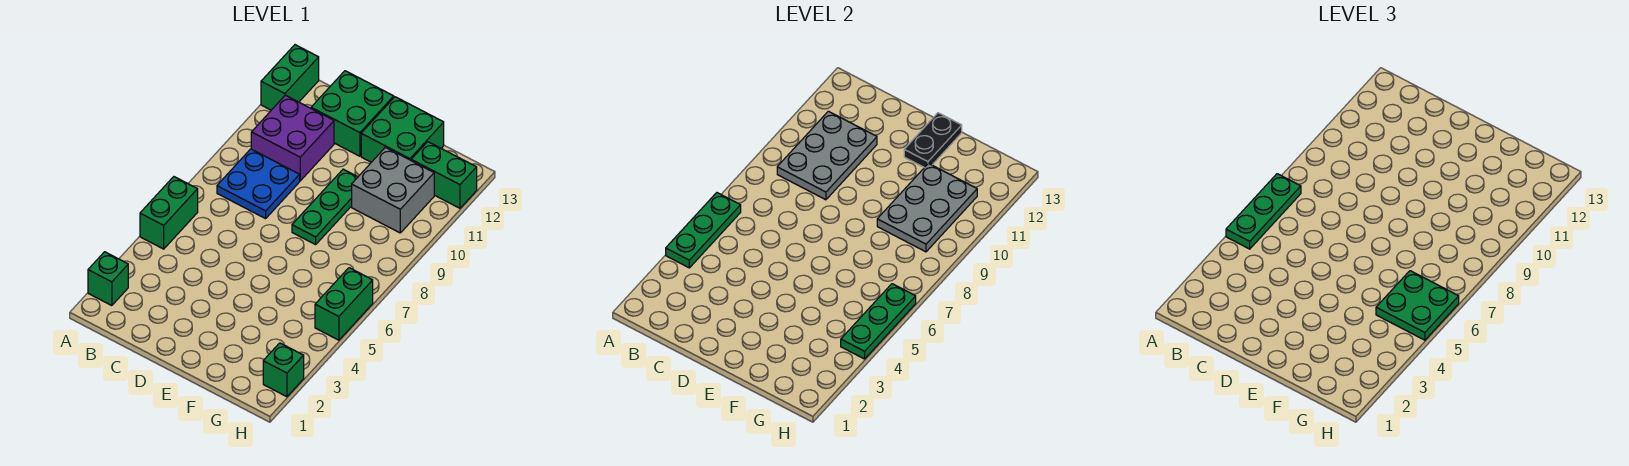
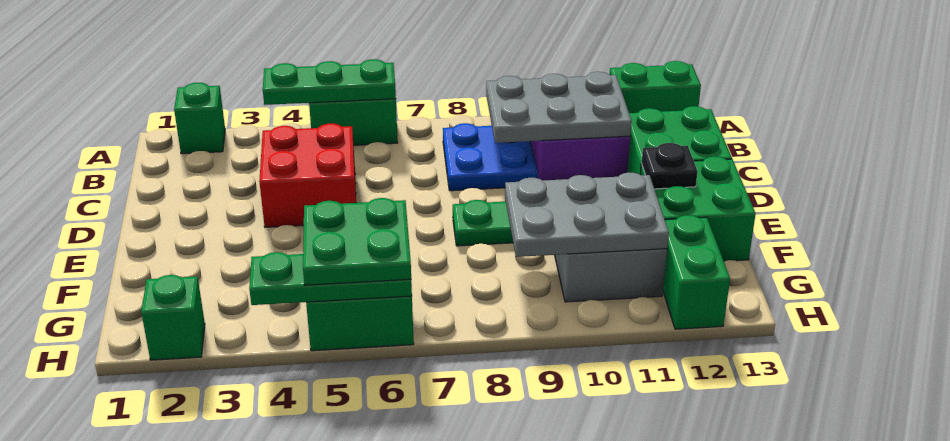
green 1x3 plate [1226,174,1301,249] -> none
none -> red 2x2 brick [259,124,356,227]
black 1x2 plate [904,113,962,167] -> black 1x1 plate [642,143,698,189]

